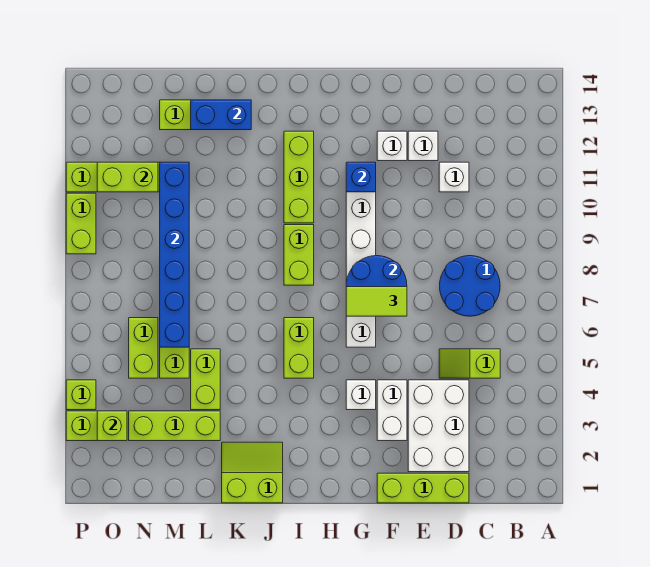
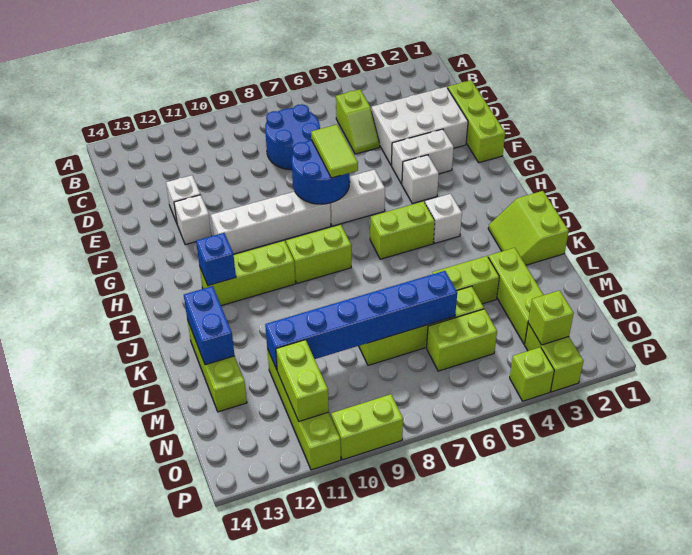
white 1x1 brick [439,162,469,192] -> white 1x1 brick moved to [425,194,462,243]
blue 1x1 brick [346,162,376,192] -> blue 1x1 brick moved to [196,233,236,285]

